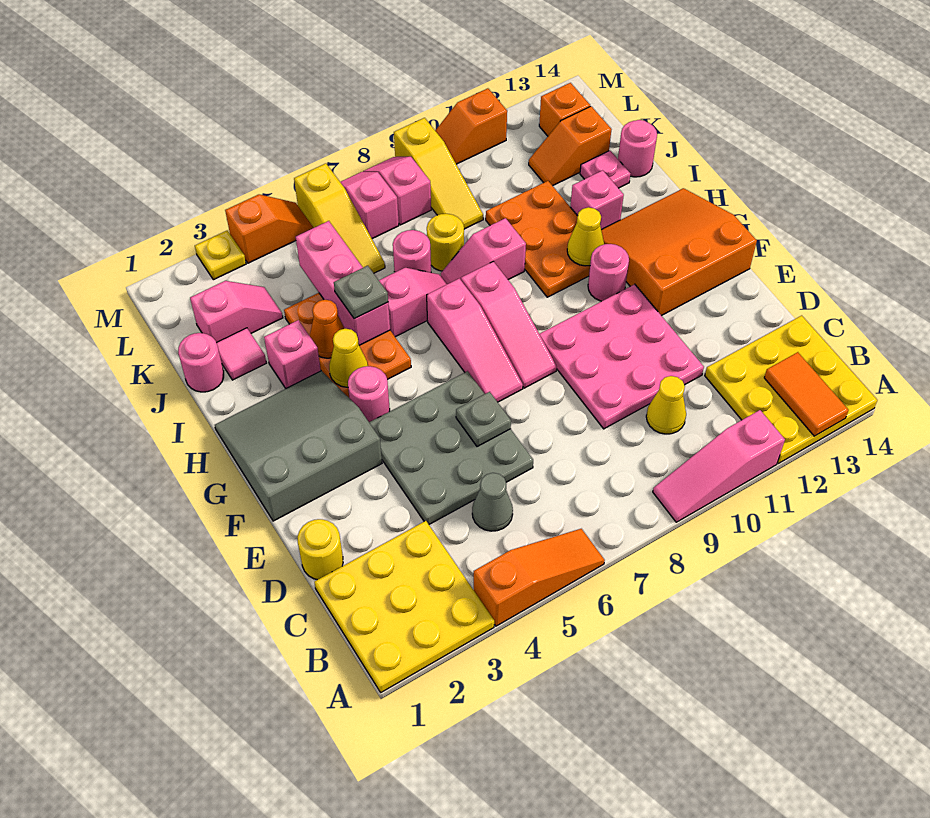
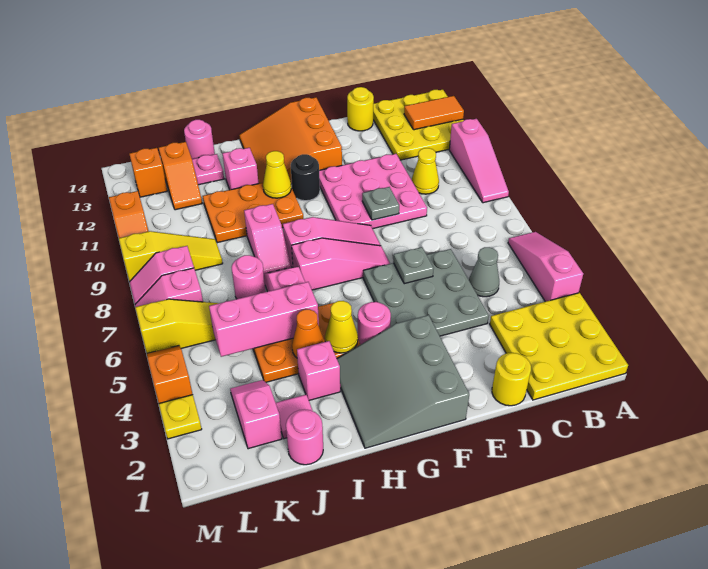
orange 1x3 slope [474,529,605,626] -> pink 1x3 slope [508,232,583,302]
pink 1x1 round brick [588,244,629,301] -> black 1x1 round brick [291,154,320,201]
grey 1x1 plate [334,266,388,319] -> grey 1x1 plate moved to [362,187,399,220]
yellow 1x1 round brick [427,214,464,271] -> yellow 1x1 round brick moved to [347,87,374,131]

